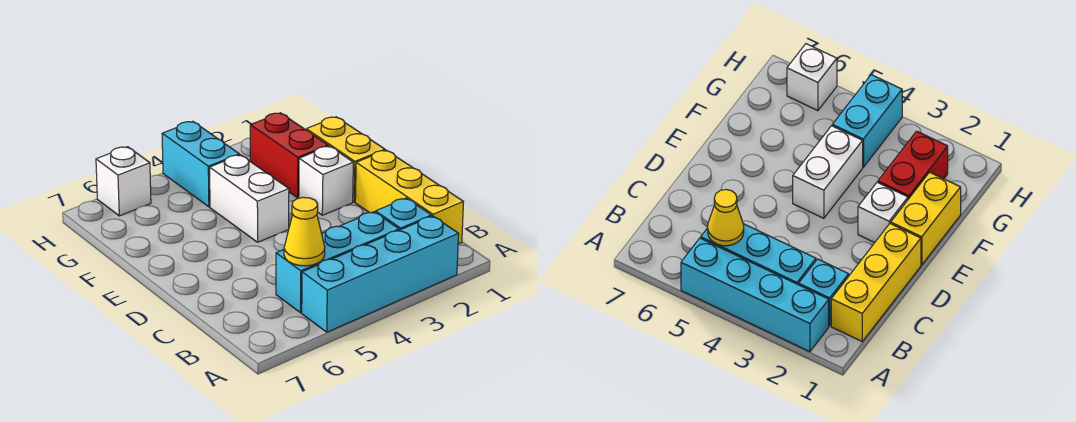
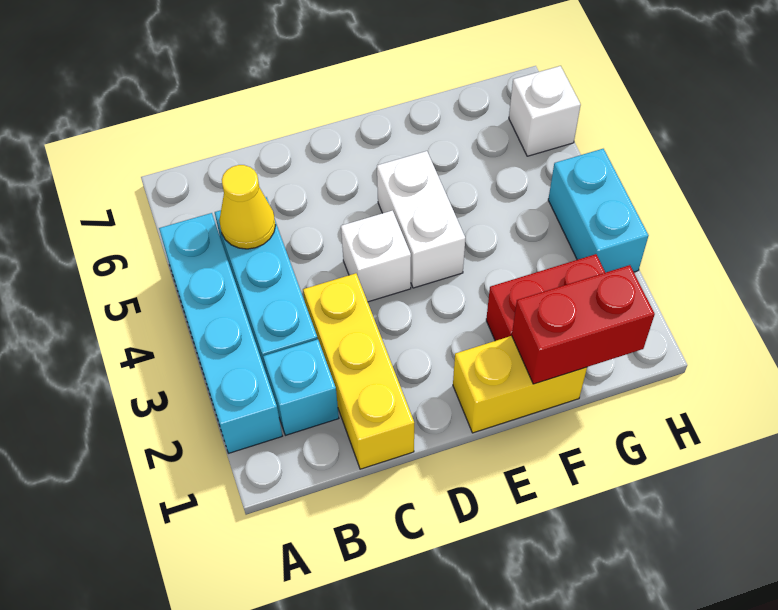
yellow 1x3 brick [355,150,463,244] -> yellow 1x3 brick turned to [303,273,414,469]
white 1x1 brick [299,146,353,215] -> white 1x1 brick moved to [341,211,411,302]
white 1x2 brick [210,155,289,242] -> white 1x2 brick turned to [377,151,465,288]
none -> red 1x2 brick [512,265,655,384]
cyan 1x2 brick [162,121,240,207] -> cyan 1x2 brick turned to [548,149,649,273]

